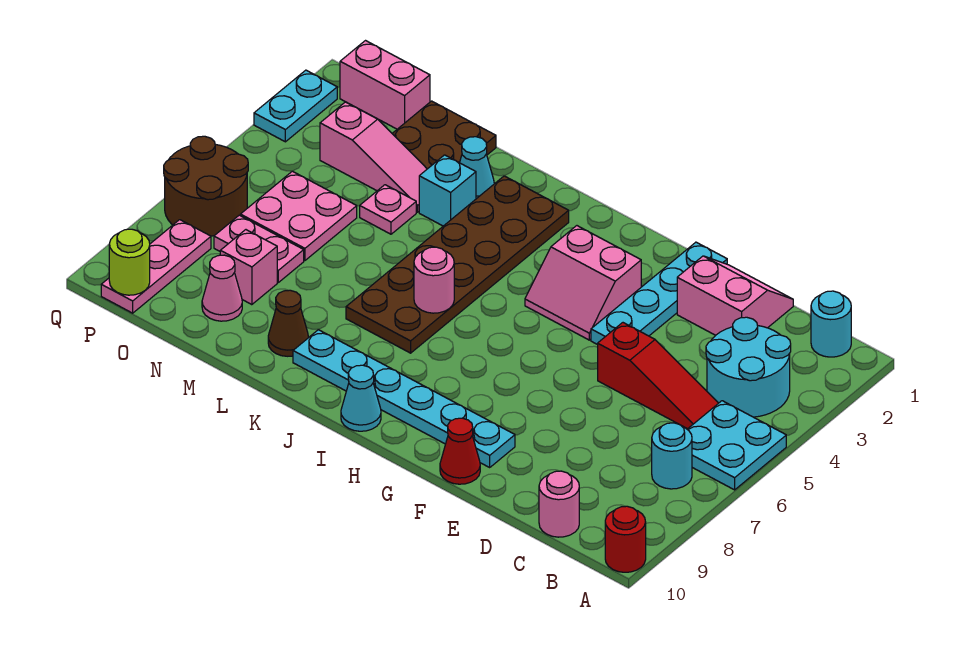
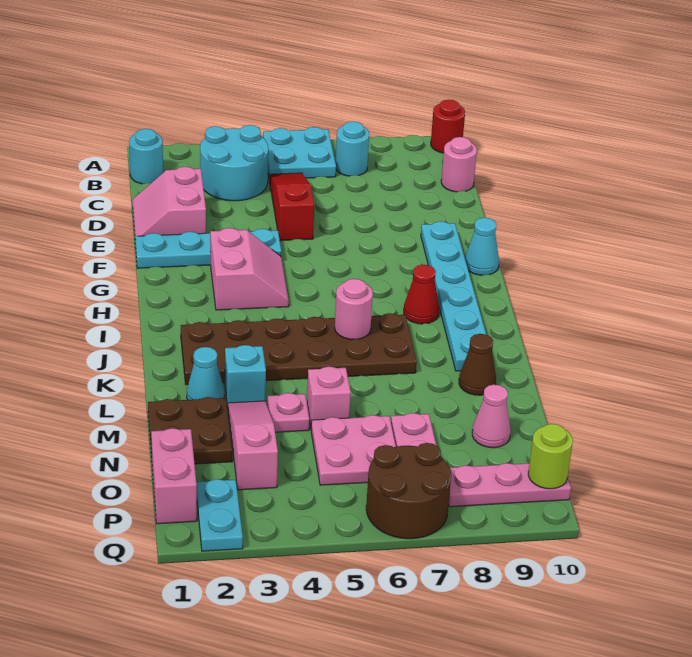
red 1x1 cone [440,418,480,484] -> red 1x1 cone moved to [404,265,439,324]
cyan 1x1 cone [341,365,381,431] -> cyan 1x1 cone moved to [465,218,499,275]
pink 1x1 brick [220,230,277,305] -> pink 1x1 brick moved to [307,367,351,428]
cyan 1x2 plate [254,70,337,142] -> cyan 1x2 plate turned to [196,479,243,551]

